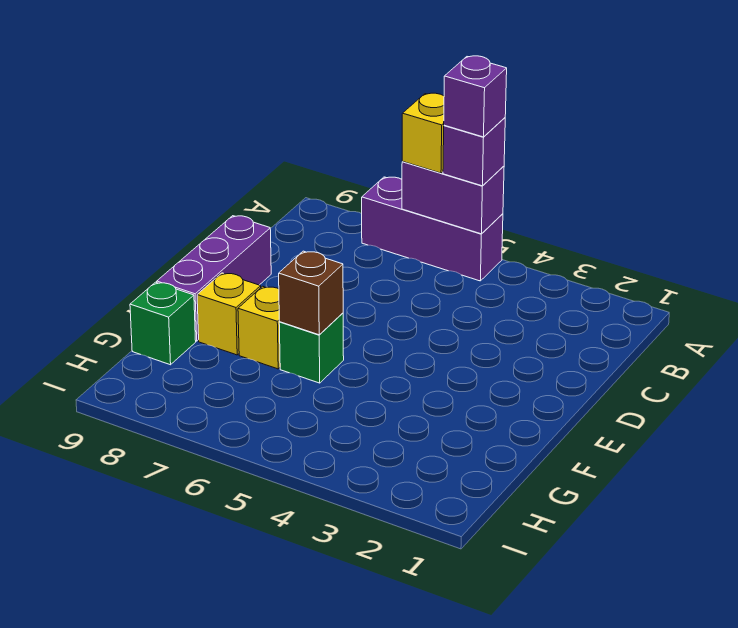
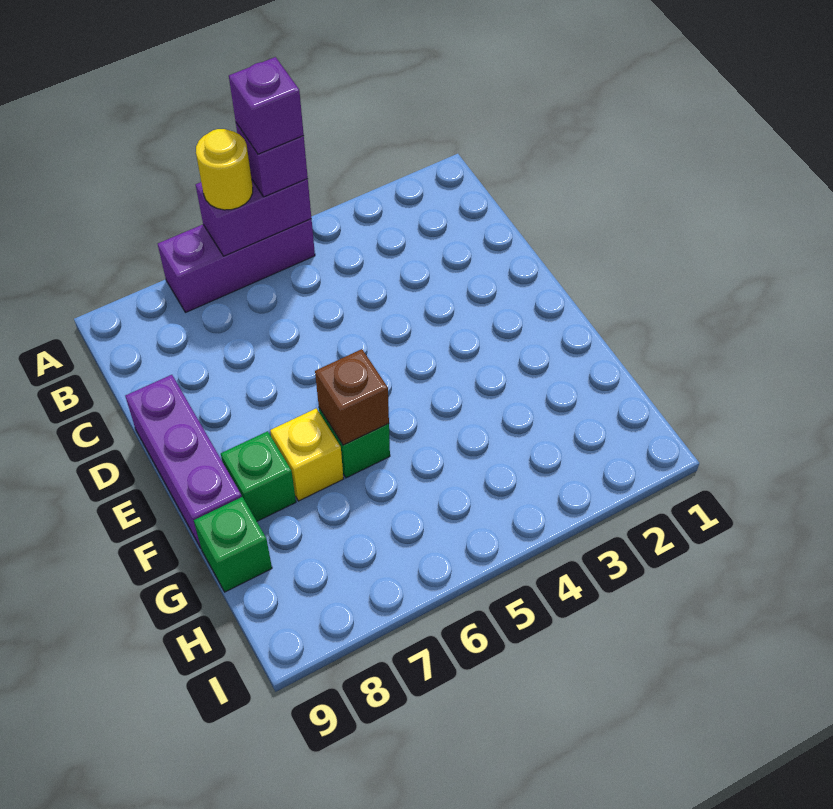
yellow 1x1 brick [402,93,444,173] -> yellow 1x1 round brick [196,129,253,210]
yellow 1x1 brick [197,273,261,355] -> green 1x1 brick [221,431,296,521]

